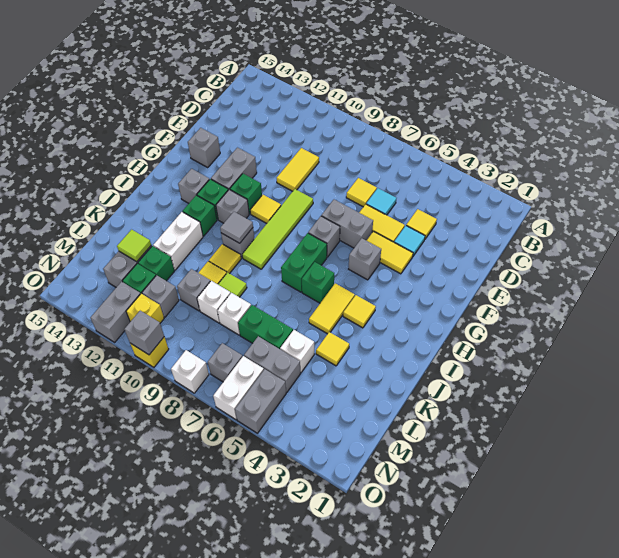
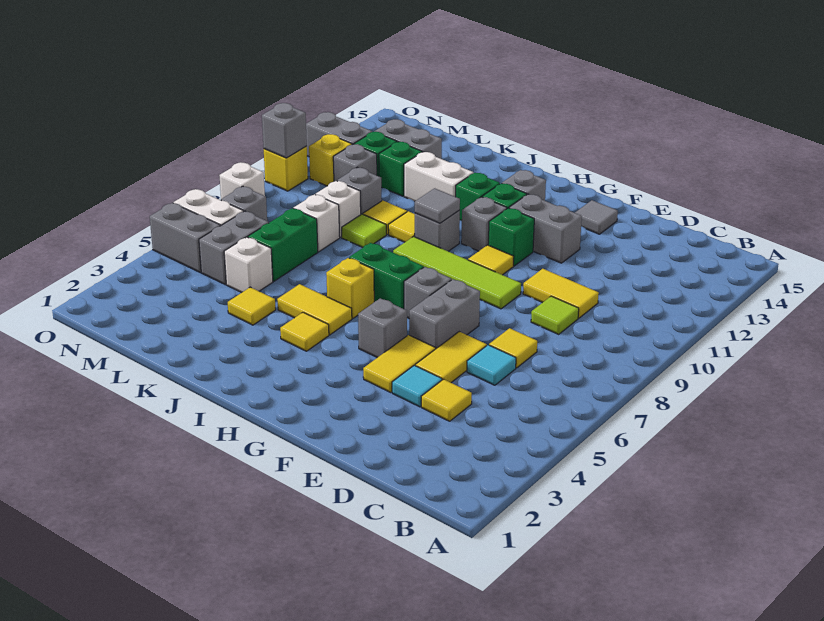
grey 1x1 brick [188,128,220,168] -> grey 1x1 tile [575,200,618,234]
green 1x1 brick [302,262,334,303] -> yellow 1x1 brick [326,258,374,319]
lime 1x1 tile [117,230,151,262] -> lime 1x1 tile moved to [531,296,579,334]

